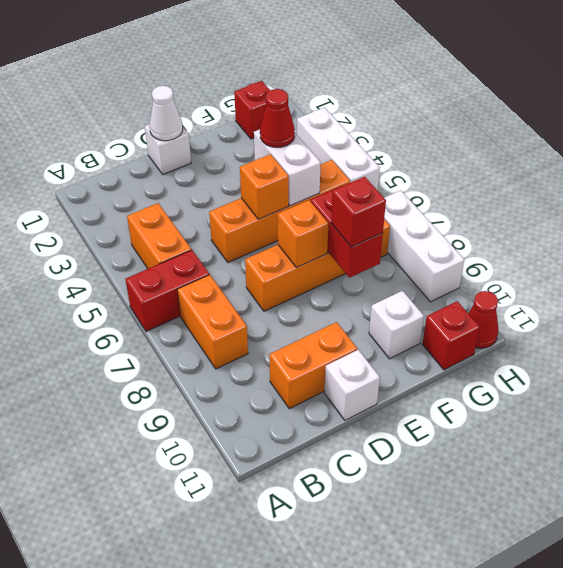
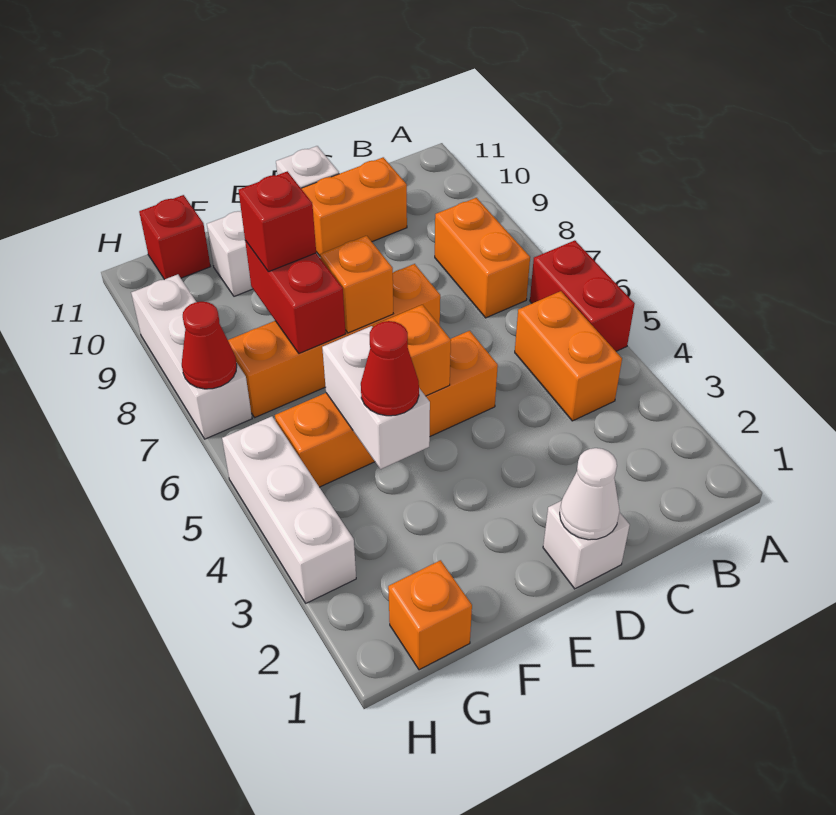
red 1x2 brick [126,250,209,331] -> red 1x2 brick turned to [530,240,635,351]
red 1x1 brick [234,81,270,139] -> orange 1x1 brick [388,560,472,670]
red 1x1 cone [468,291,499,348] -> red 1x1 cone moved to [182,302,237,389]

